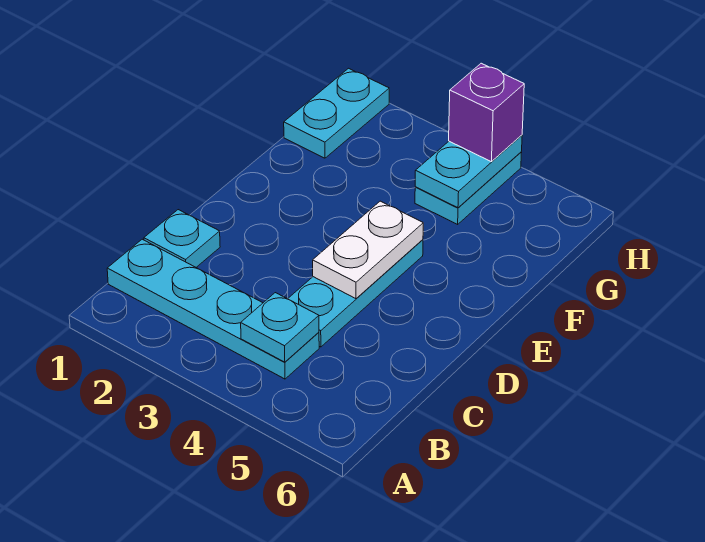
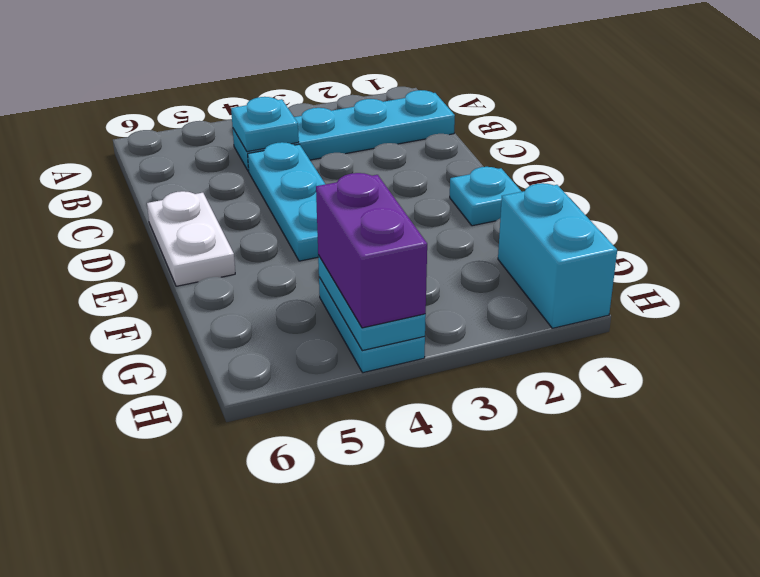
cyan 1x1 plate [144,210,220,267] -> cyan 1x1 plate moved to [450,167,522,226]
white 1x2 plate [313,201,423,299] -> white 1x2 plate moved to [147,191,235,286]
cyan 1x2 plate [284,68,389,158] -> cyan 1x2 brick [498,183,617,328]
purple 1x1 brick [449,63,524,162] -> purple 1x2 brick [316,173,427,328]

